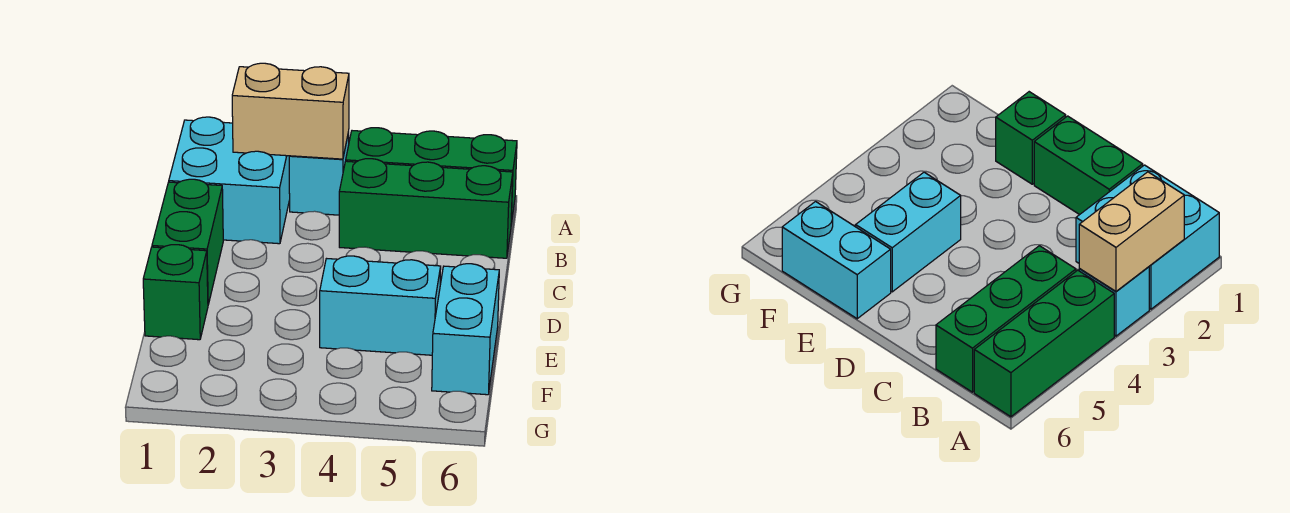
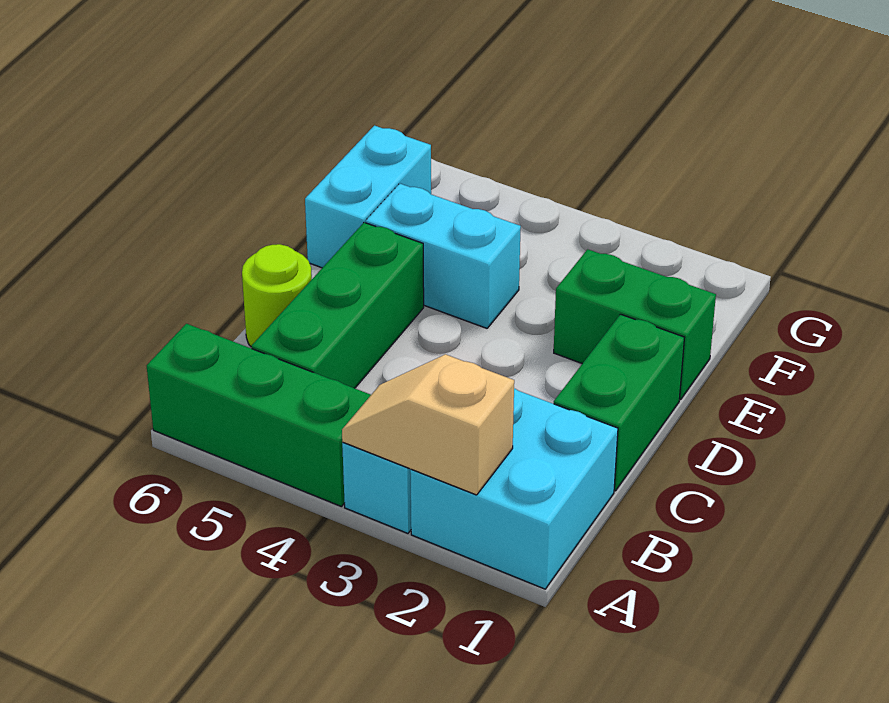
tan 1x2 brick [232,63,349,159] -> tan 1x2 slope [342,354,514,495]
green 1x3 brick [339,159,513,258] -> green 1x3 brick turned to [251,222,424,388]
none -> lime 1x1 round brick [242,244,312,346]
green 1x1 brick [143,245,208,340] -> green 1x2 brick [554,249,716,400]

